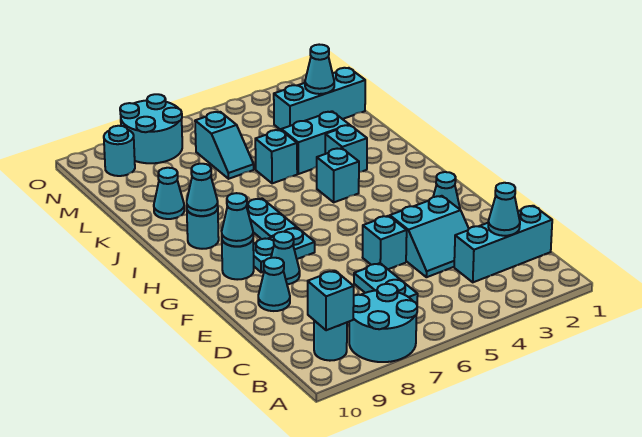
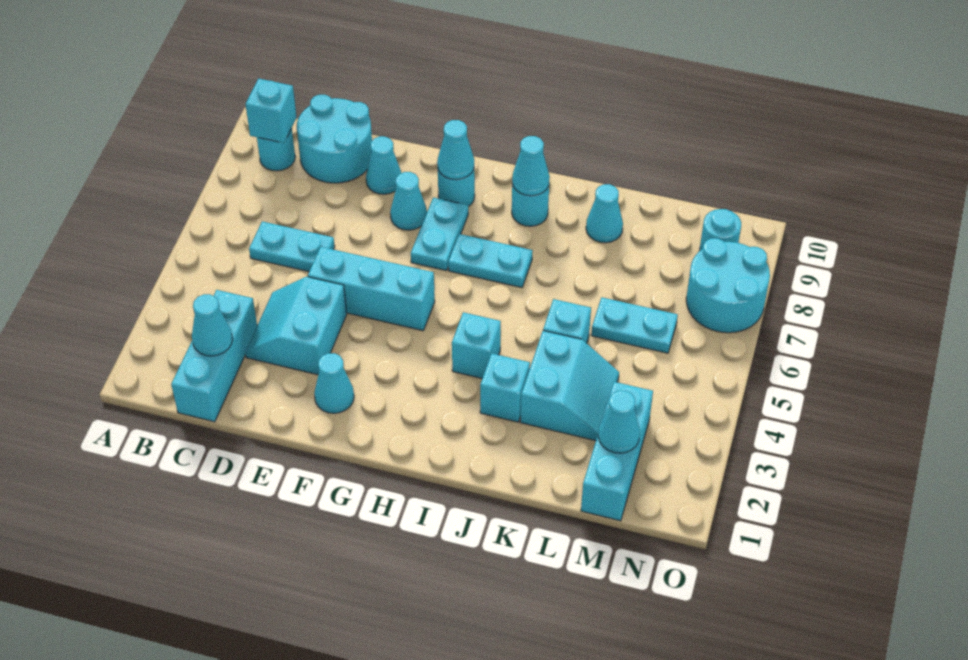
cyan 2x2 round brick [349,284,417,362] -> cyan 2x2 round brick moved to [297,95,372,183]
cyan 1x1 brick [363,216,407,269] -> cyan 1x3 brick [308,247,435,331]
cyan 1x2 slope [195,112,254,179] -> cyan 1x2 plate [591,297,678,353]

